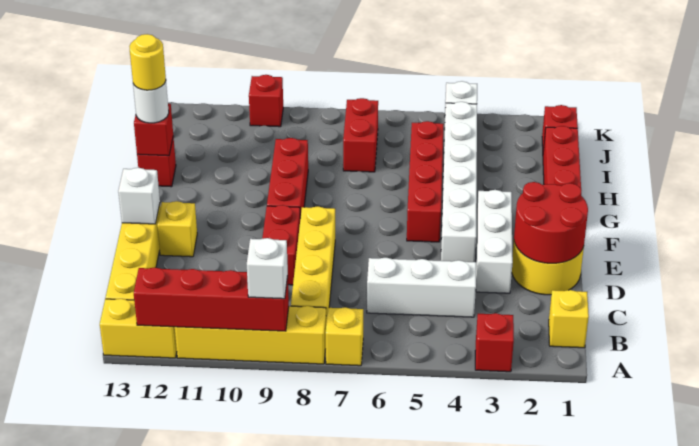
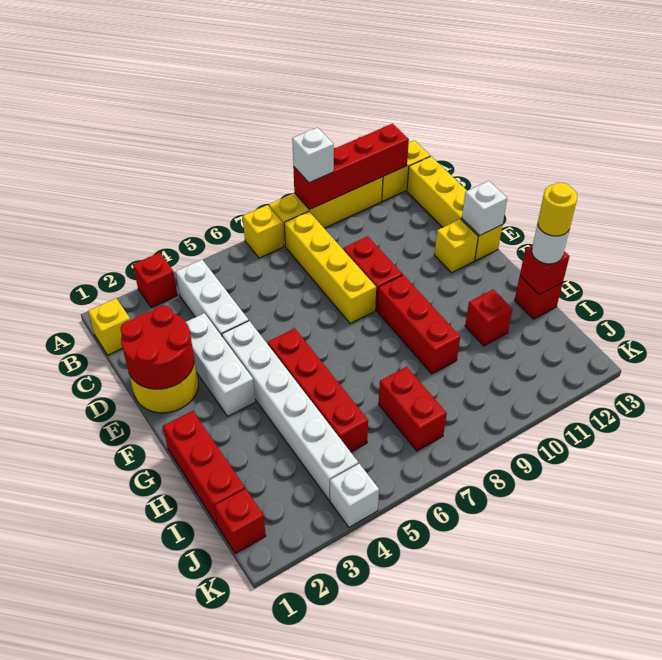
white 1x3 brick [367,258,476,317] -> white 1x3 brick turned to [176,260,249,336]
red 1x1 brick [249,75,283,127] -> red 1x1 brick moved to [465,289,513,346]

